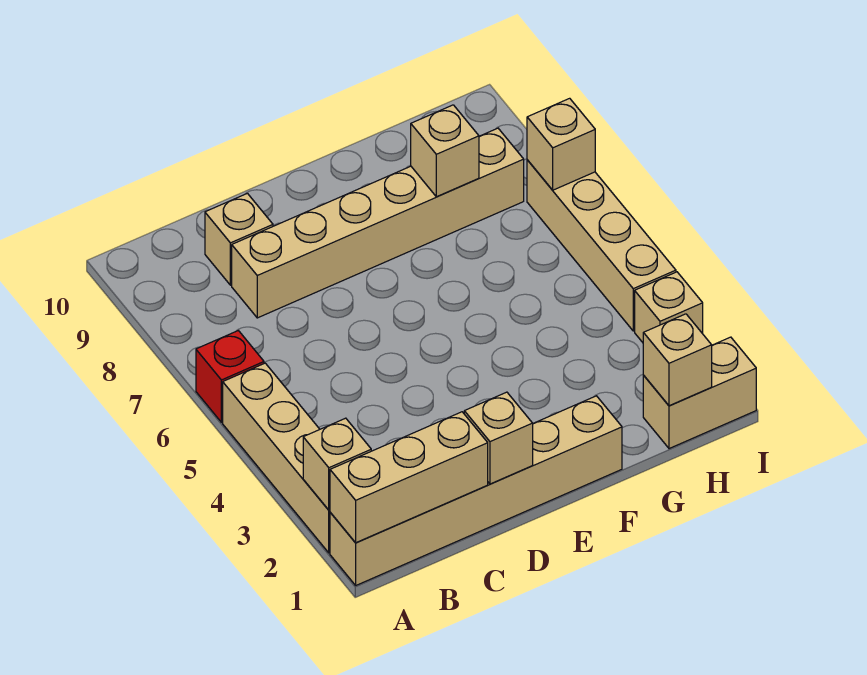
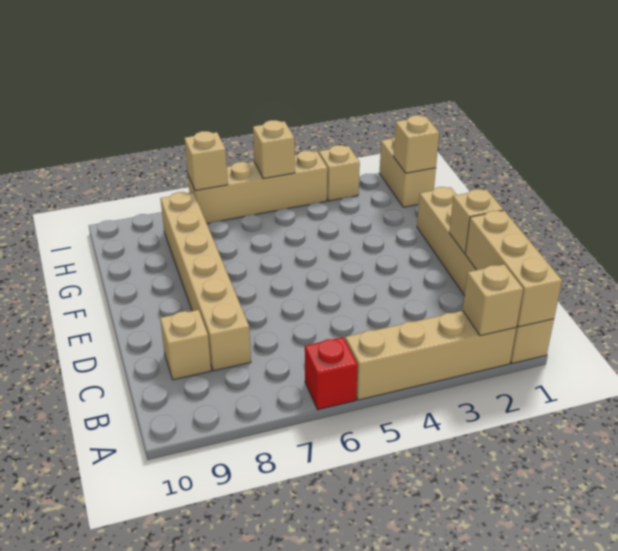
tan 1x1 brick [411,105,479,197] -> tan 1x1 brick moved to [253,120,295,179]

